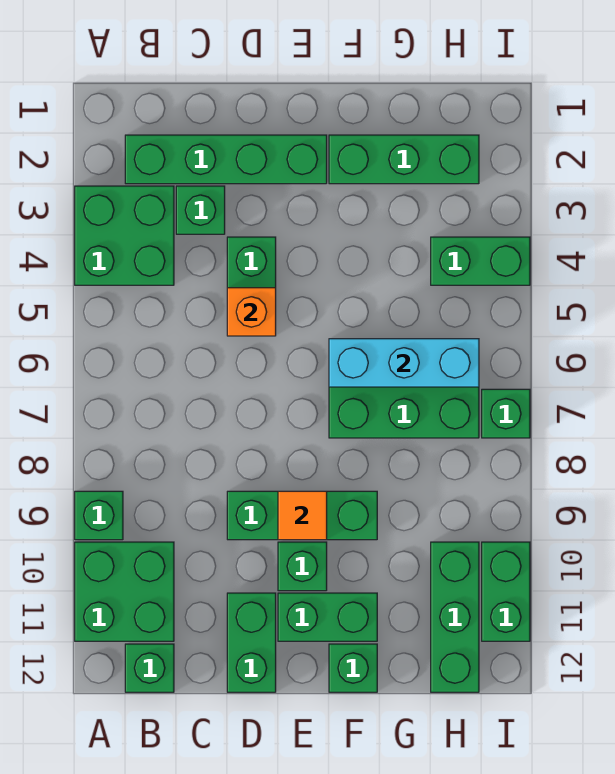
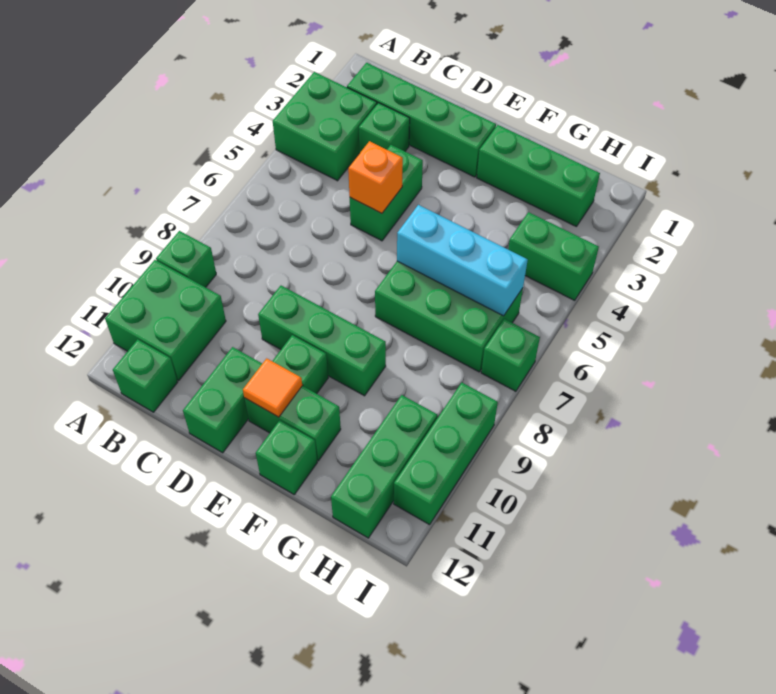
orange 1x1 tile [278,491,327,540] -> orange 1x1 tile moved to [243,358,302,417]
green 1x2 brick [482,542,530,641] -> green 1x3 brick [394,382,498,525]

